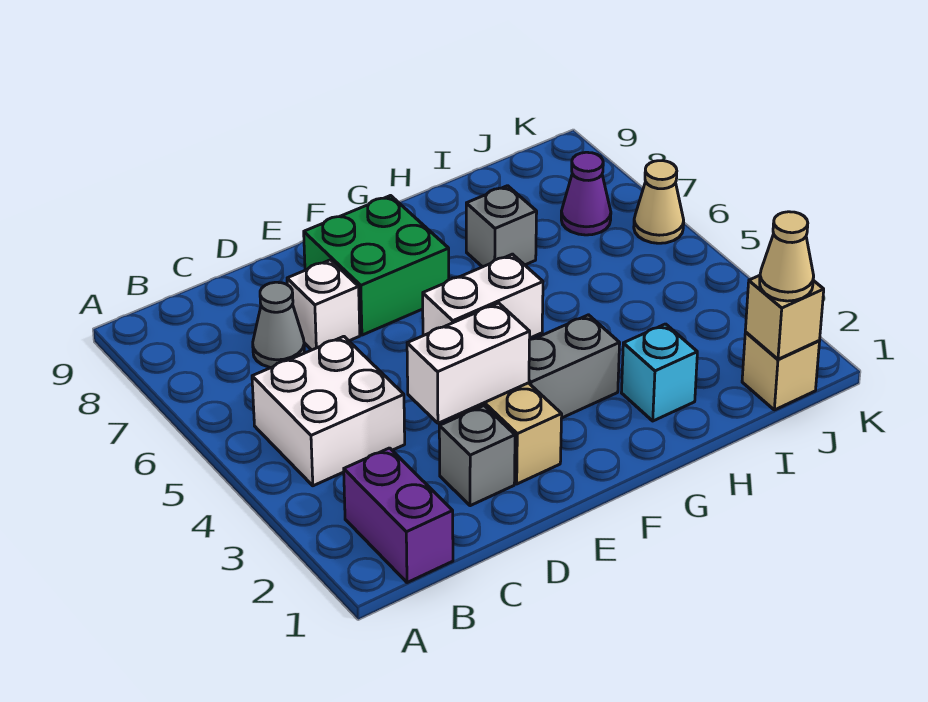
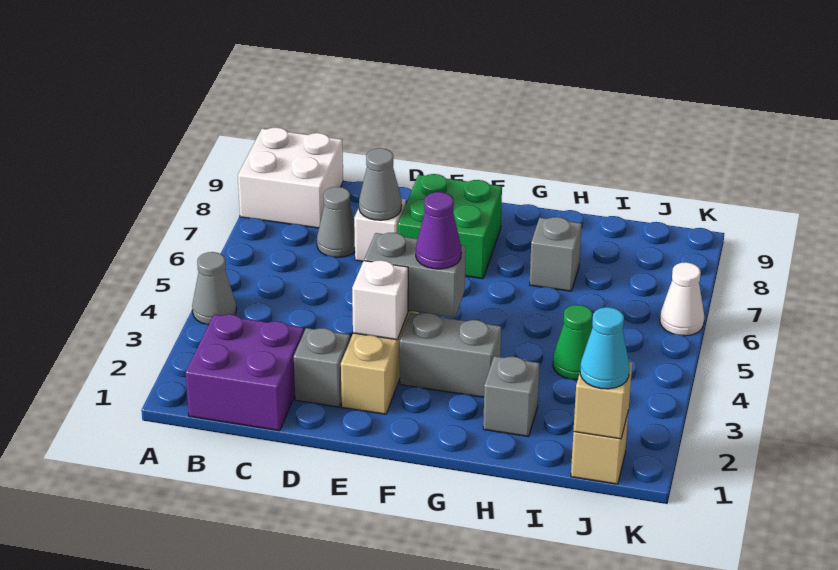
none -> grey 1x1 cone [192,252,236,325]
purple 1x2 brick [344,448,453,583] -> purple 2x2 brick [186,314,304,431]
white 2x2 brick [252,336,405,486] -> white 2x2 brick moved to [238,127,343,228]
white 1x2 brick [407,303,530,423] -> white 1x1 brick [352,260,408,340]
none -> grey 1x1 cone [359,148,402,220]
white 1x2 brick [423,254,543,338] -> grey 1x2 brick [364,233,466,317]
cyan 1x1 brick [621,324,697,421] -> grey 1x1 brick [483,356,540,437]
none -> green 1x1 cone [553,305,592,380]
tan 1x1 cone [760,212,814,301] -> cyan 1x1 cone [580,307,629,389]
purple 1x1 cone [561,152,611,235] -> purple 1x1 cone moved to [416,192,461,269]
tan 1x1 cone [634,161,684,243] -> white 1x1 cone [660,262,704,336]

